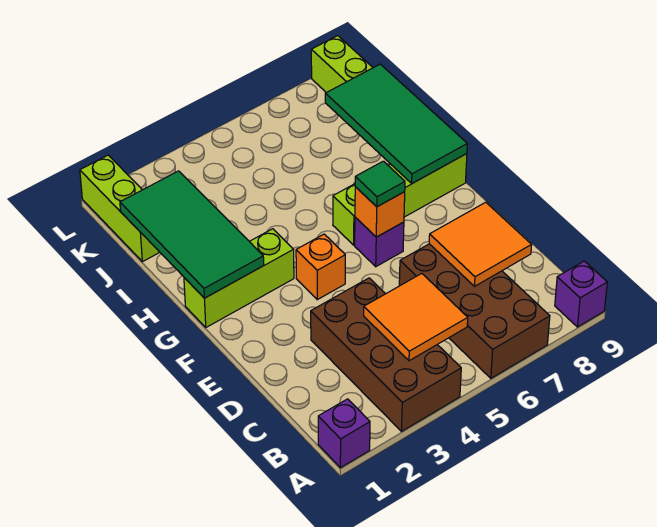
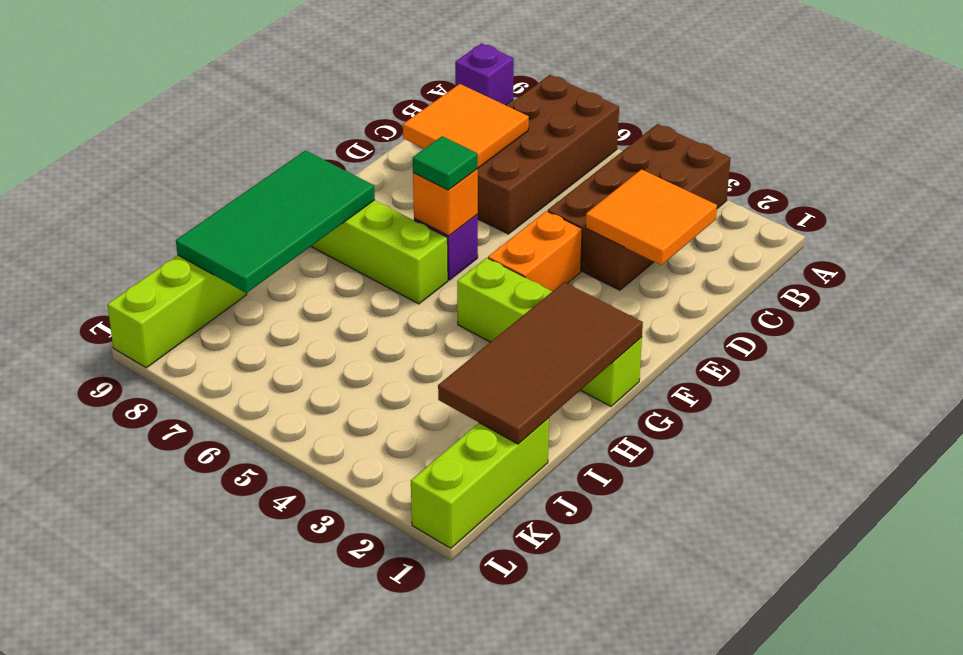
purple 1x1 brick [318,399,370,468] -> none
orange 2x2 tile [364,274,468,361] -> orange 2x2 tile moved to [585,169,717,265]
orange 1x1 brick [296,234,345,300] -> orange 1x2 brick [488,211,582,291]
lime 1x3 brick [184,229,294,327] -> lime 1x4 brick [457,258,642,406]
green 2x4 tile [120,171,264,298] -> brown 2x4 tile [438,282,643,444]

